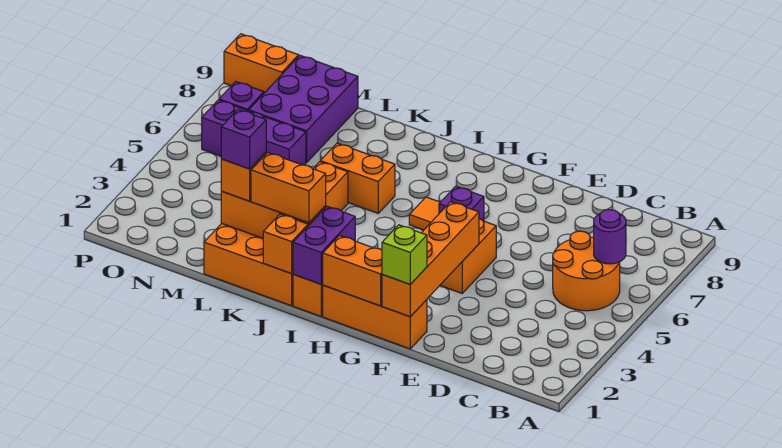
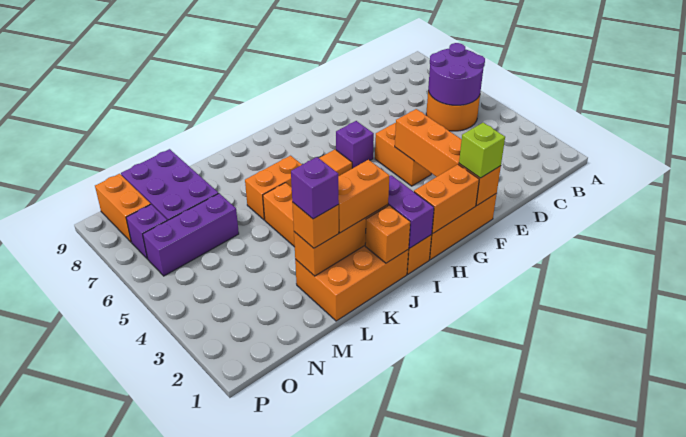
purple 1x1 round brick [594,210,626,264] -> purple 2x2 round brick [428,43,485,105]
orange 1x2 brick [224,34,299,93] -> orange 1x2 brick turned to [95,174,151,242]

